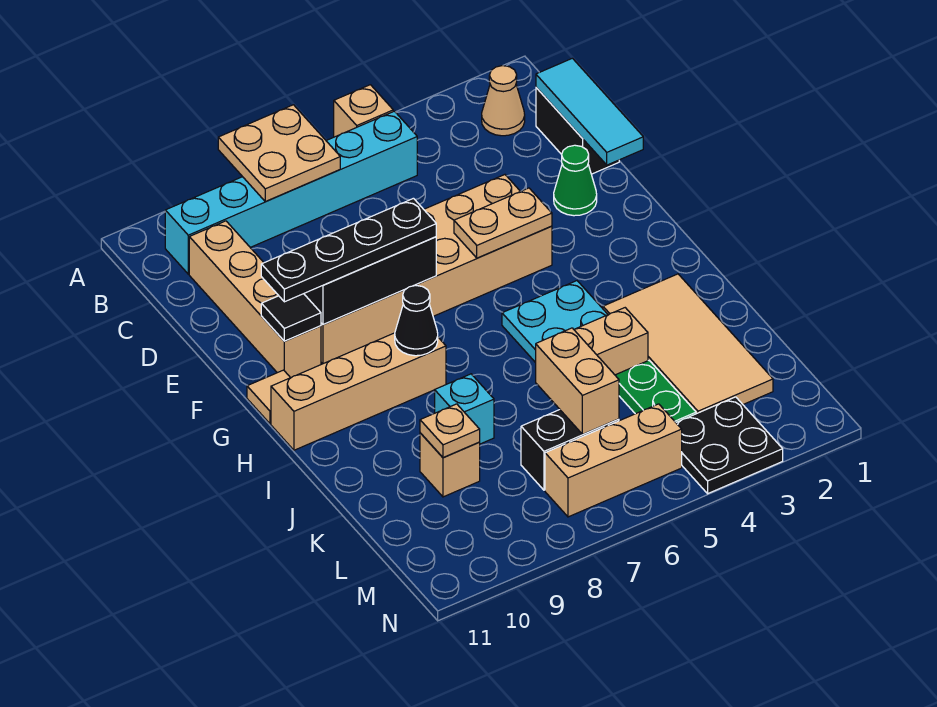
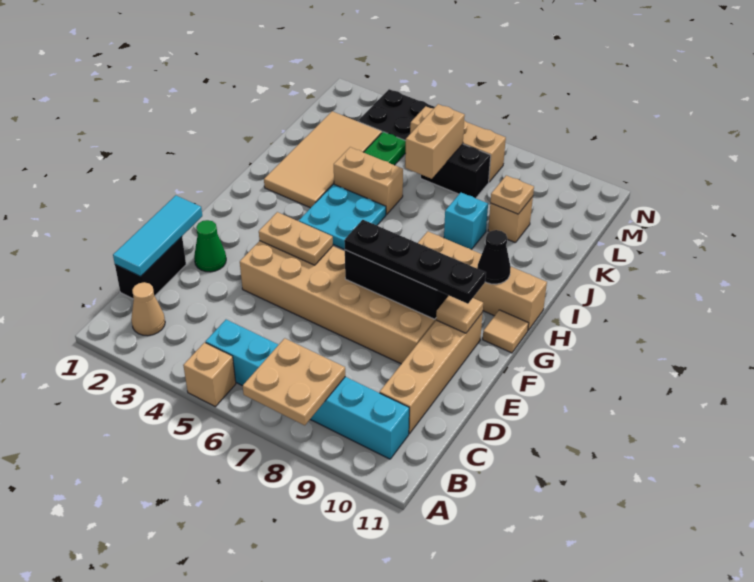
black 1x1 tile [261,294,321,341] -> tan 1x1 tile [436,296,483,333]
black 1x1 cone [395,286,438,356] -> black 1x1 cone moved to [477,230,511,284]

